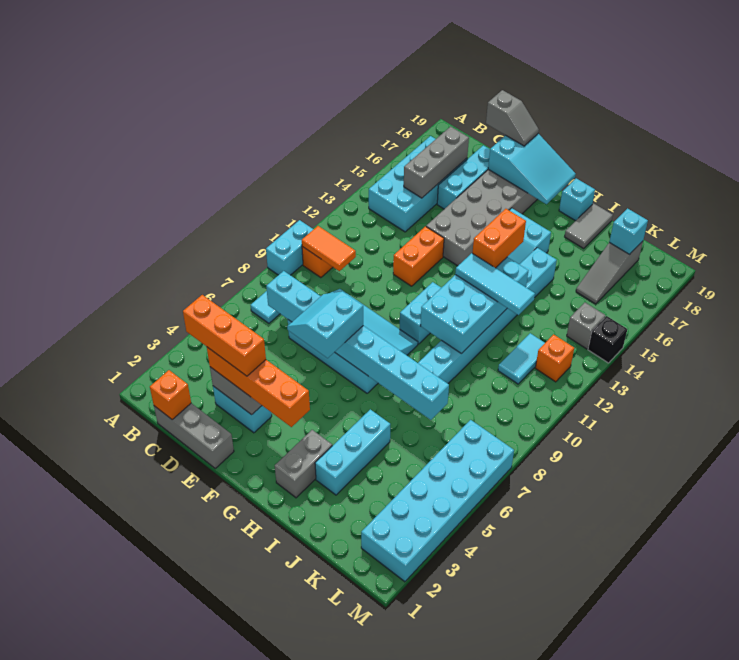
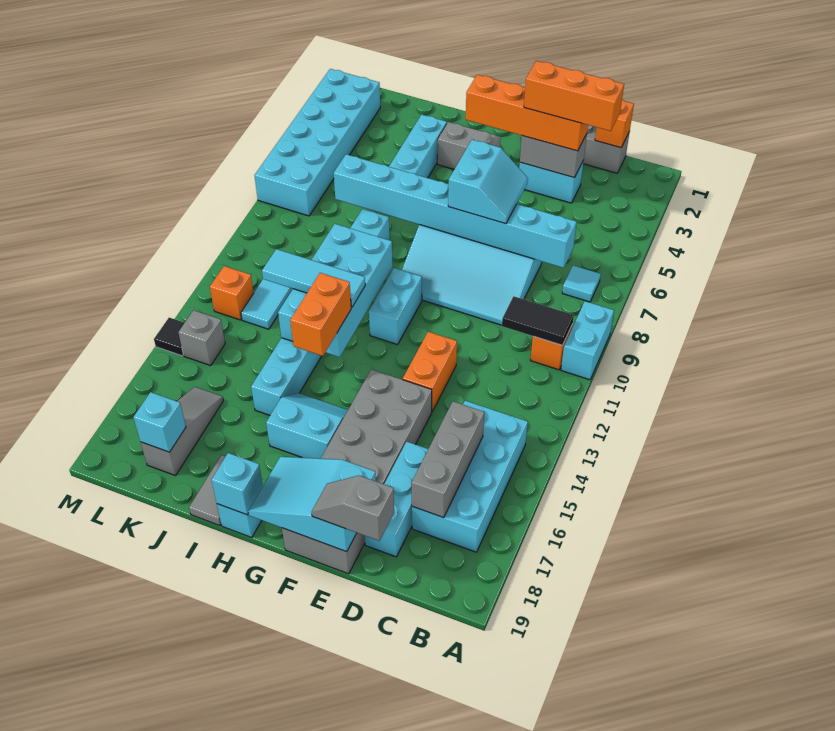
orange 1x2 tile [302,226,356,271] -> black 1x2 tile [502,296,574,345]
grey 1x2 brick [275,430,332,498] -> grey 1x2 brick turned to [437,122,501,169]
none -> cyan 1x1 brick [212,453,263,515]
black 1x1 brick [588,316,627,363] -> black 1x1 tile [154,318,184,356]

